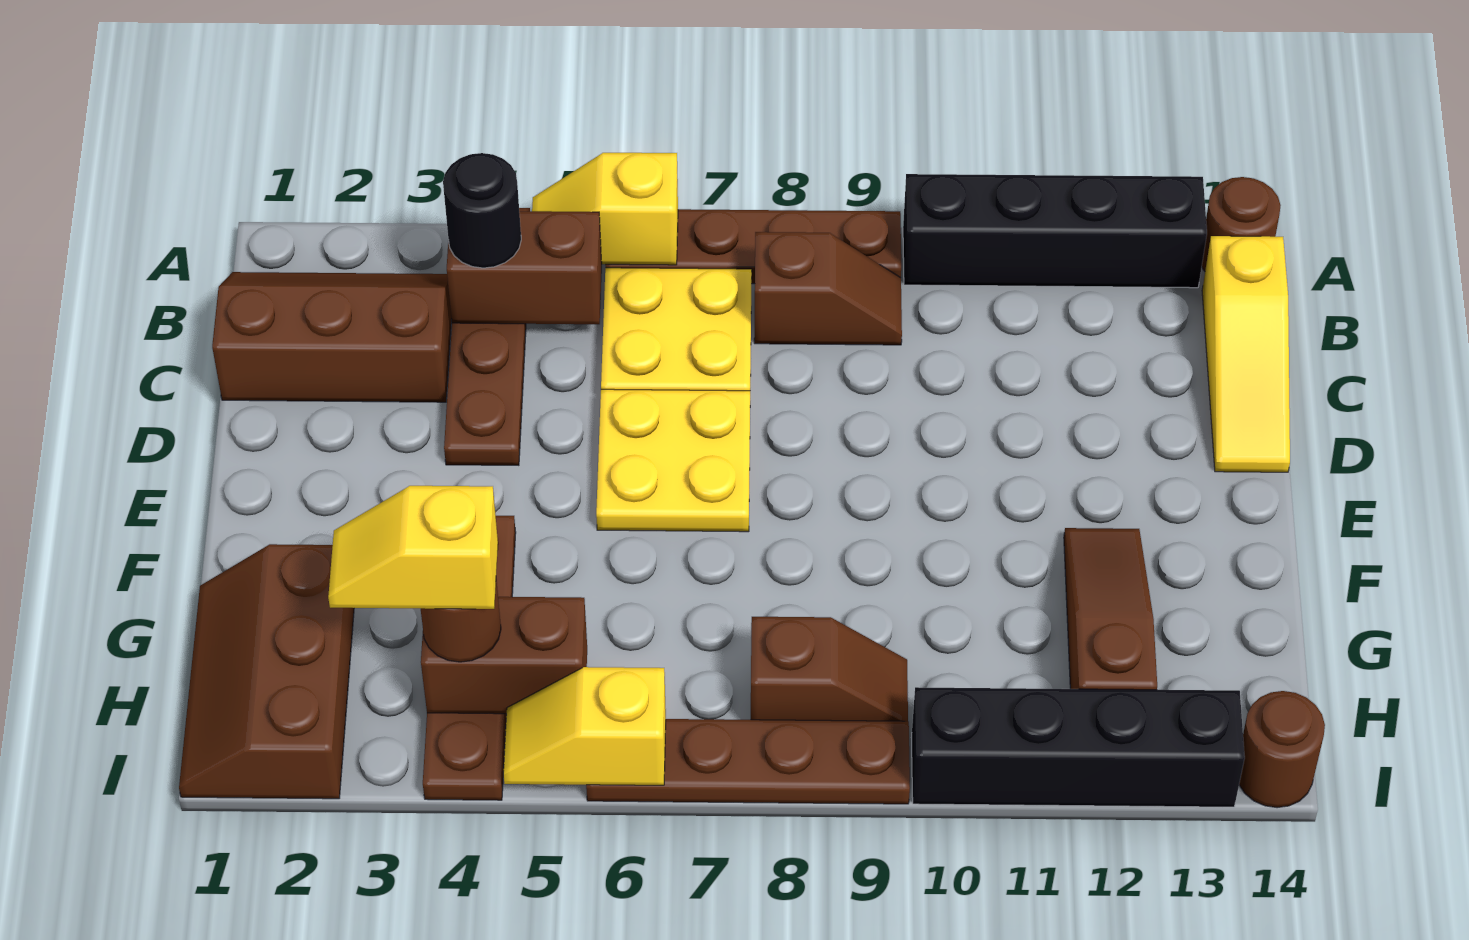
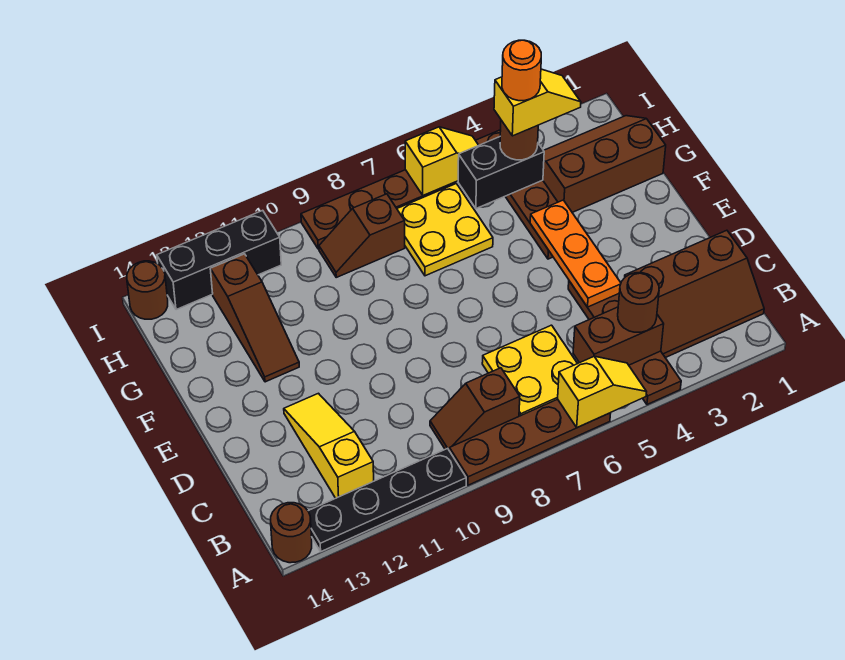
black 1x4 brick [903,174,1207,288] -> black 1x4 plate [308,448,466,551]
black 1x1 round brick [443,153,521,268] -> brown 1x1 round brick [618,273,659,332]
yellow 1x3 slope [1202,236,1290,472] -> yellow 1x3 slope moved to [284,393,374,498]
none -> orange 1x3 plate [530,200,621,307]
yellow 2x2 plate [596,389,750,532] -> yellow 2x2 plate moved to [397,184,493,276]
brown 2x3 slope [179,544,354,799] -> brown 2x3 slope turned to [543,116,666,212]
brown 1x2 brick [421,597,587,714] -> black 1x2 brick [458,137,544,208]
none -> orange 1x1 round brick [502,40,541,101]
black 1x4 brick [912,687,1245,807] -> black 1x3 brick [157,210,281,310]

